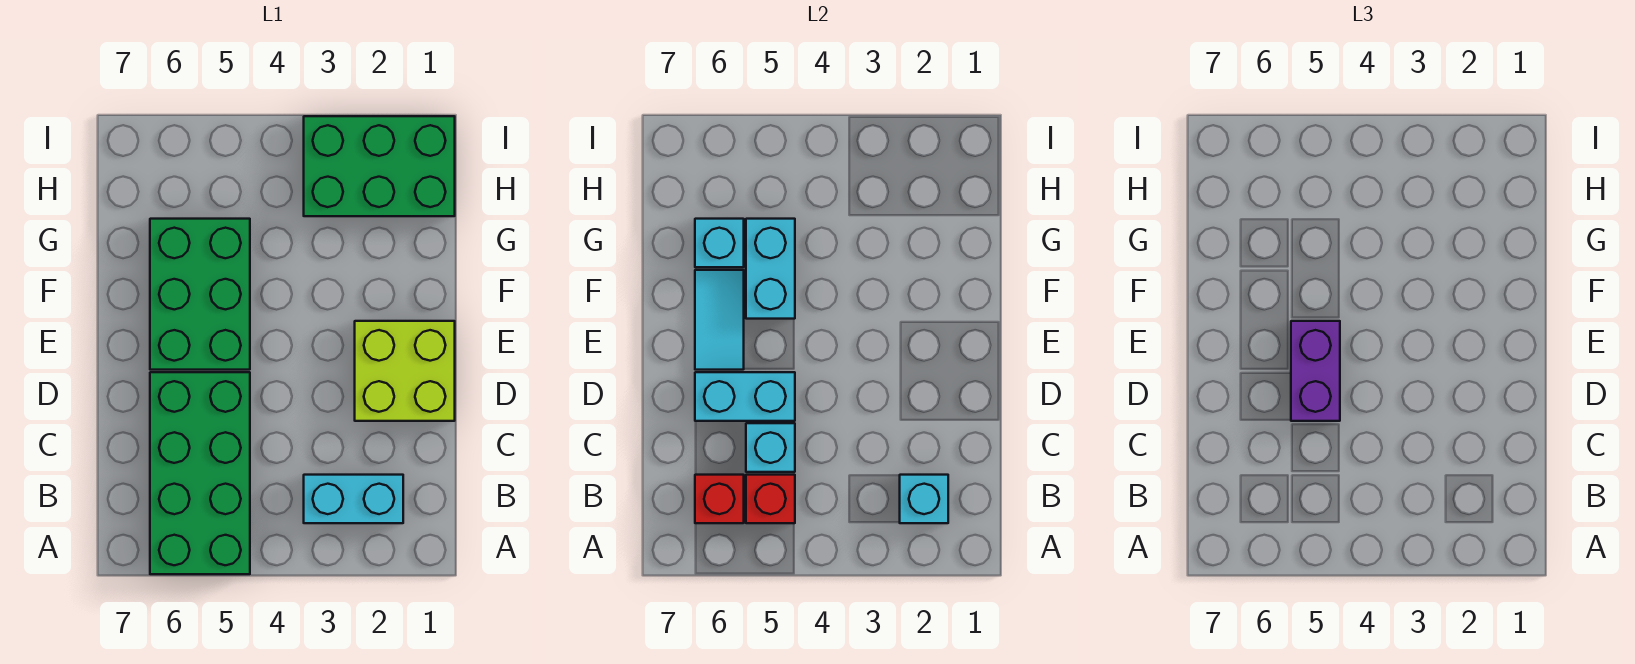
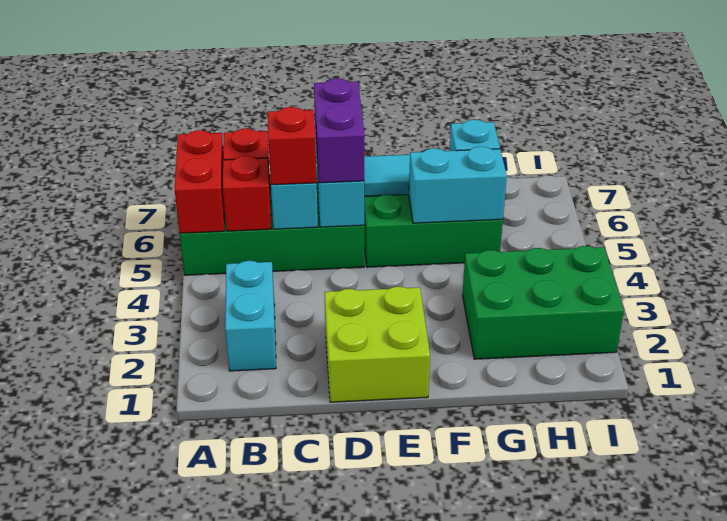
none -> red 1x2 brick [175,130,225,233]
cyan 1x1 brick [900,475,948,523] -> none
none -> red 1x1 brick [268,107,317,185]
purple 1x2 brick [1291,321,1340,421] -> purple 1x2 brick turned to [314,78,364,183]
green 2x3 brick [304,116,455,216] -> green 2x3 brick turned to [463,246,624,359]

